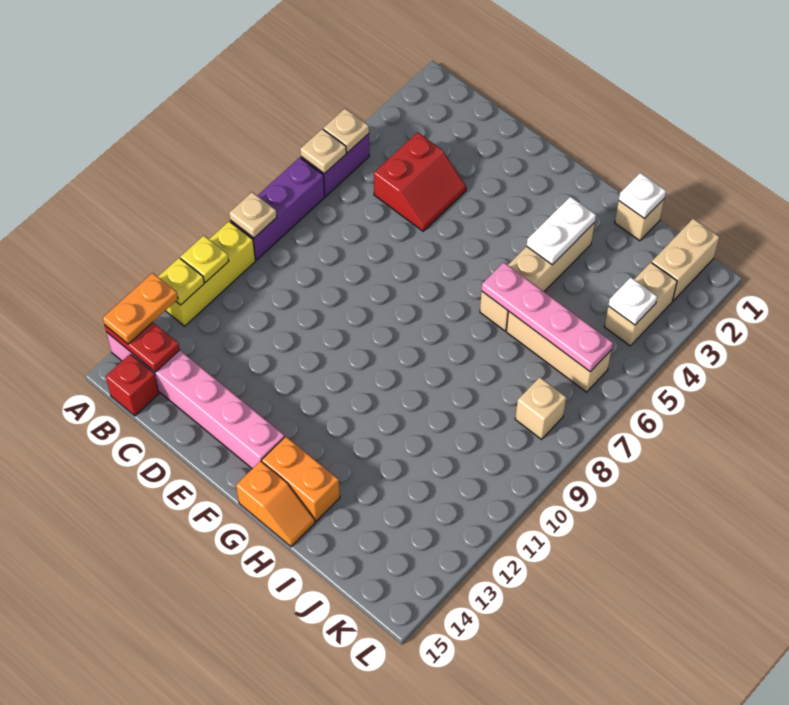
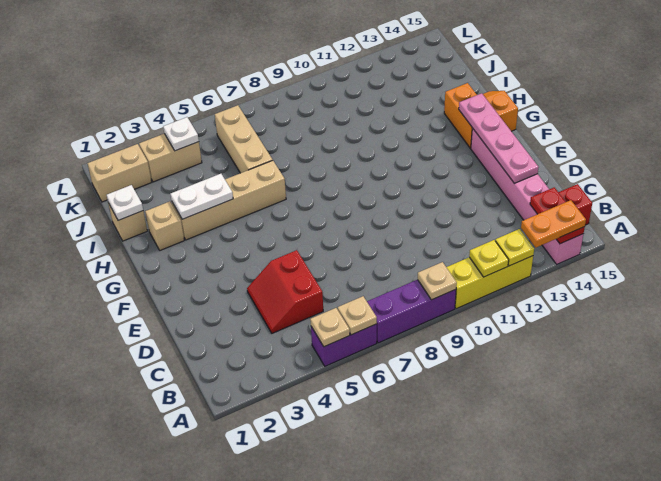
red 2x2 slope [374,132,466,231] -> red 2x2 slope turned to [247,250,323,333]
pink 1x4 plate [482,262,613,372] -> pink 1x4 plate moved to [459,93,539,184]
tan 1x1 brick [515,377,566,439] -> tan 1x1 brick moved to [145,201,184,250]

